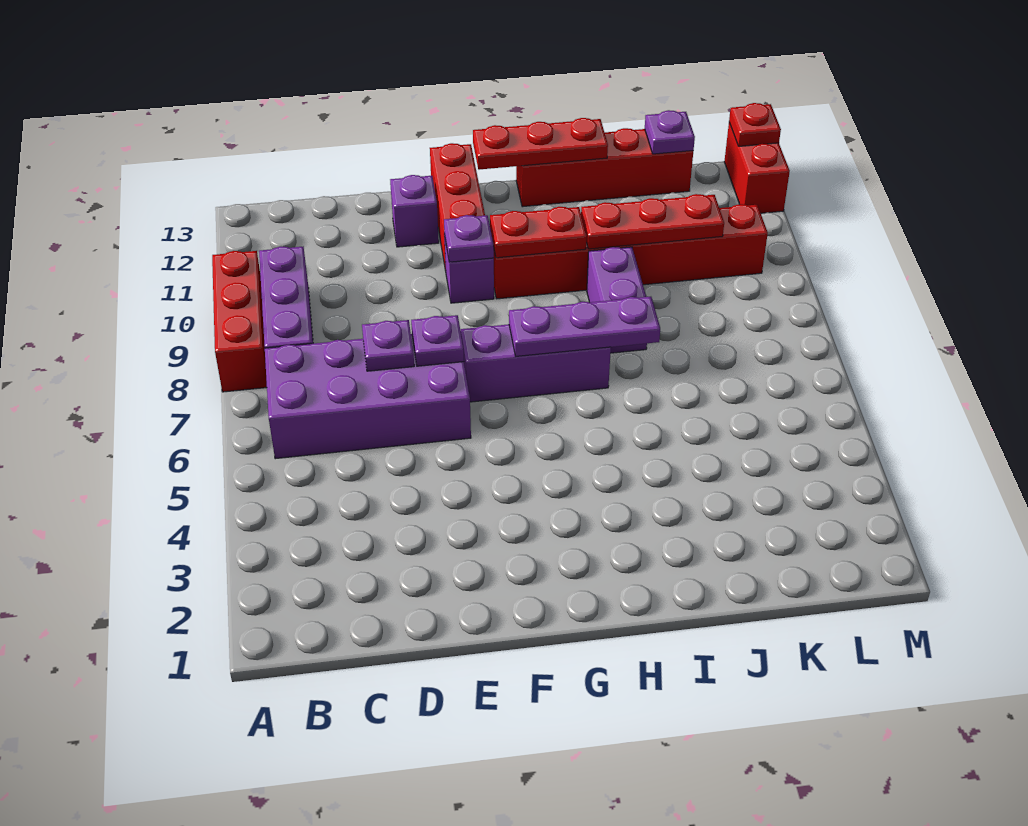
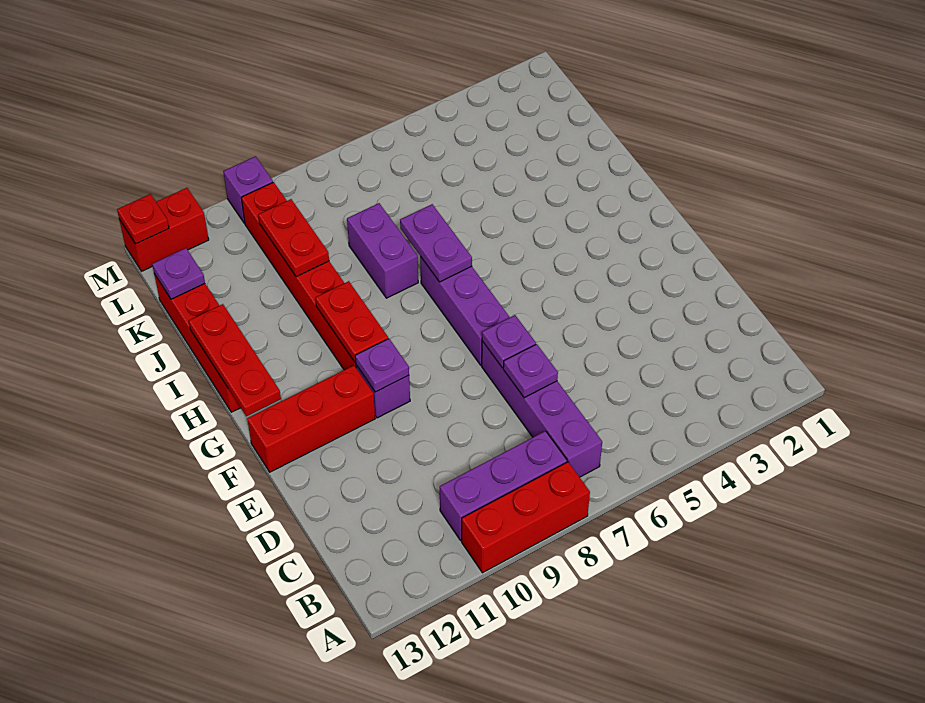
purple 2x4 brick [265,334,471,459] -> purple 1x4 brick [482,341,602,477]
purple 1x1 brick [390,175,439,247] -> purple 1x1 brick moved to [223,156,273,223]
purple 1x3 plate [509,297,660,356] -> purple 1x2 plate [400,204,472,282]
purple 1x2 brick [587,247,647,353] -> purple 1x2 brick turned to [347,203,418,298]
red 1x3 plate [581,194,724,249] -> red 1x2 plate [258,199,329,277]

